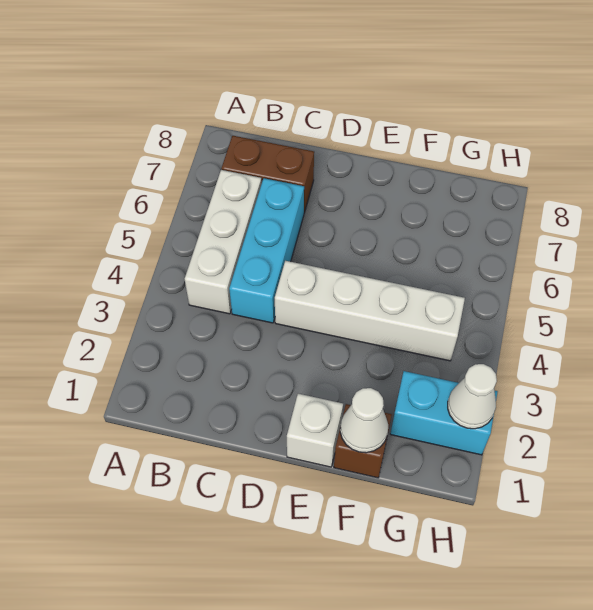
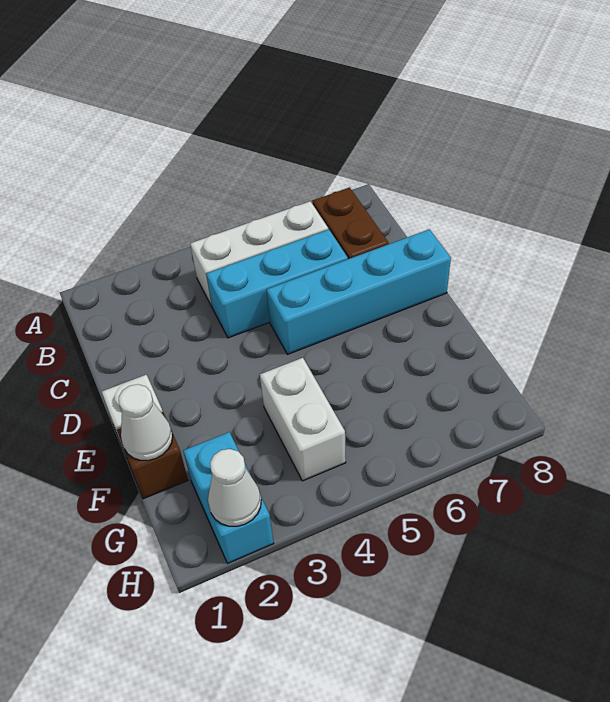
white 1x4 brick [275,261,465,361] -> white 1x2 brick [260,358,346,481]
none -> cyan 1x4 brick [267,229,451,354]

